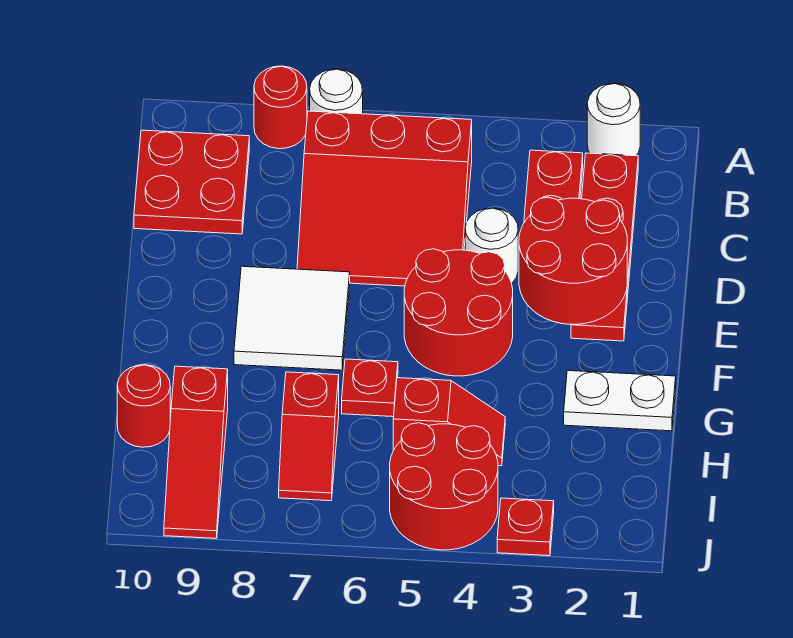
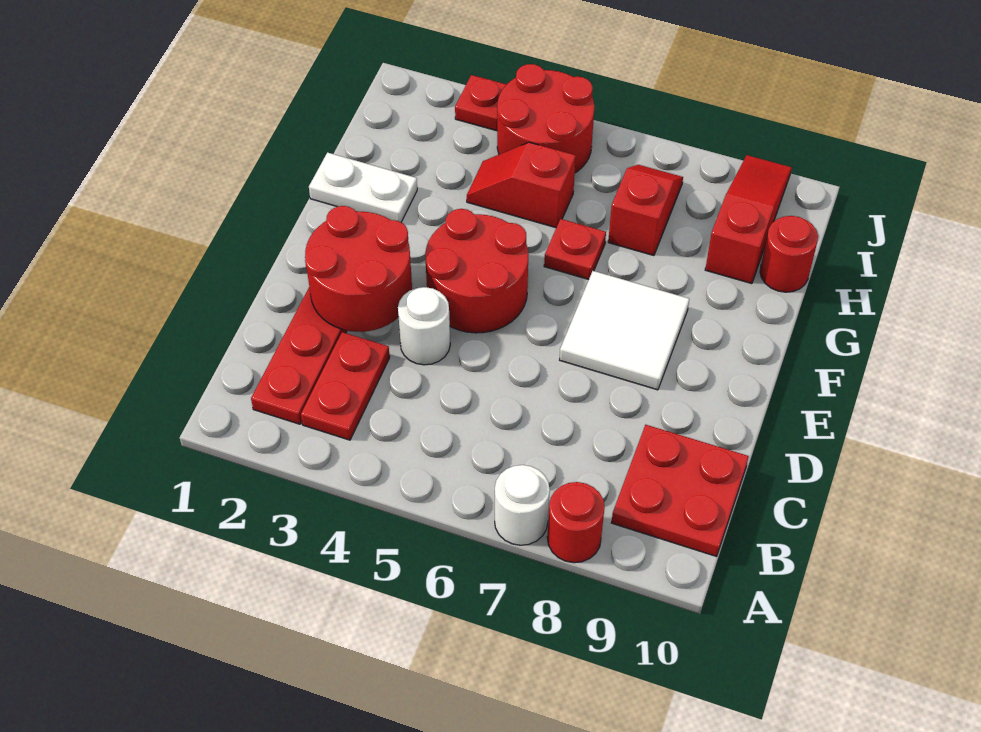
white 1x1 round brick [587,83,640,156] -> none
red 3x3 slope [297,111,472,286] -> none

